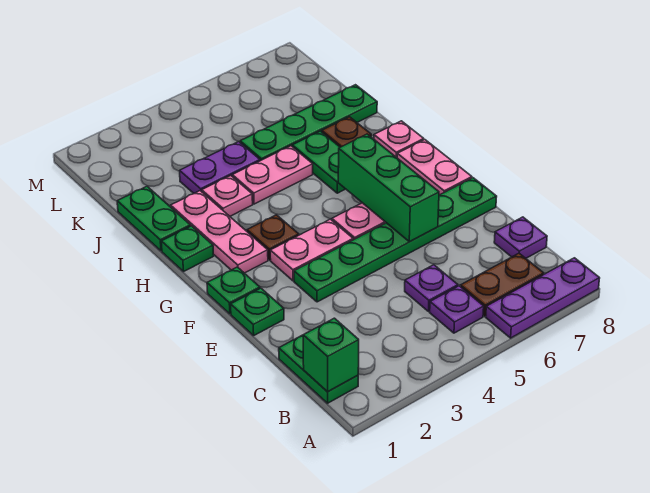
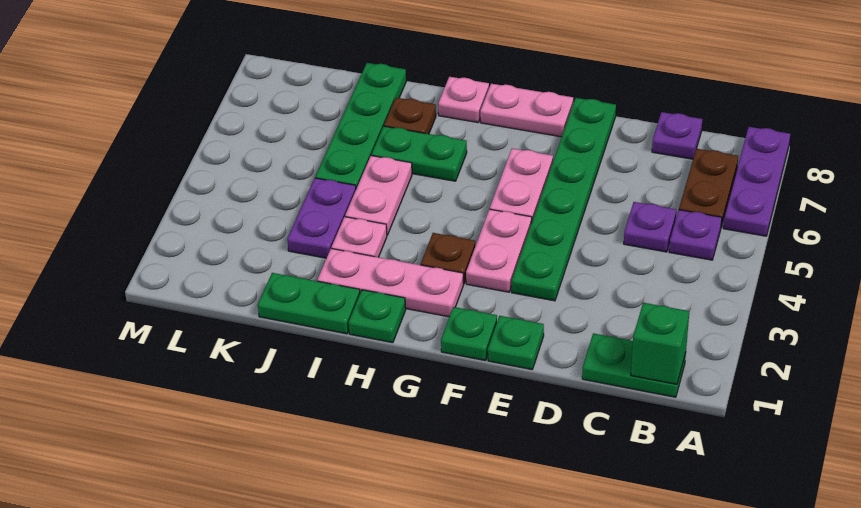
green 1x3 brick [338,134,439,242] -> none

